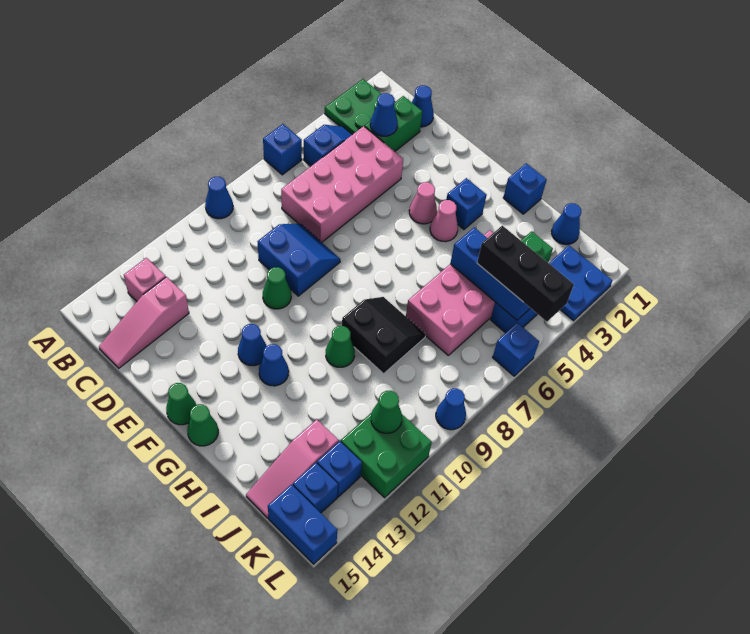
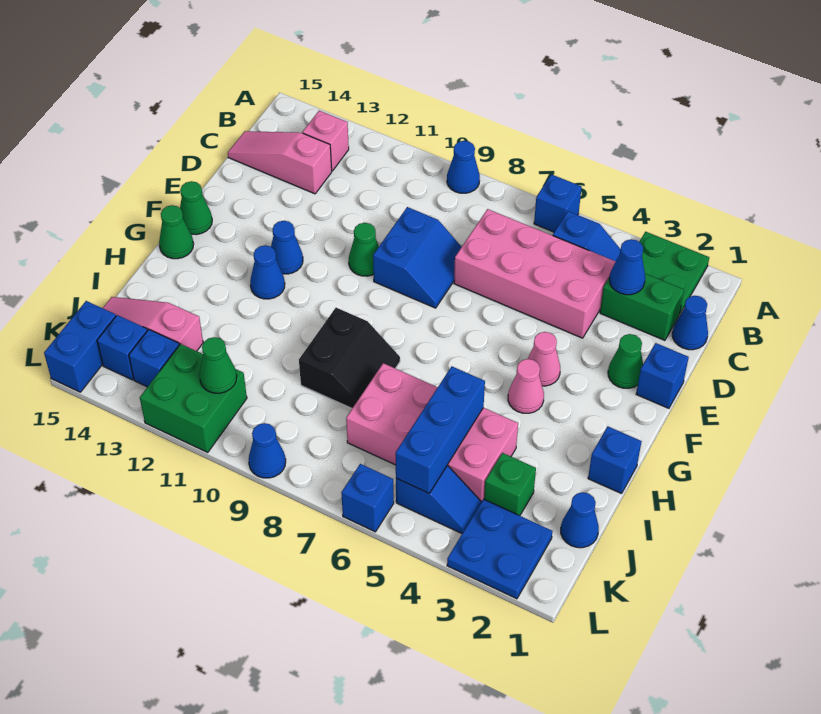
blue 1x1 brick [446,178,487,229] -> blue 1x1 brick moved to [636,343,689,408]
green 1x1 cone [326,326,355,367] -> green 1x1 cone moved to [608,334,643,388]
black 1x3 brick [477,226,574,322] -> none

